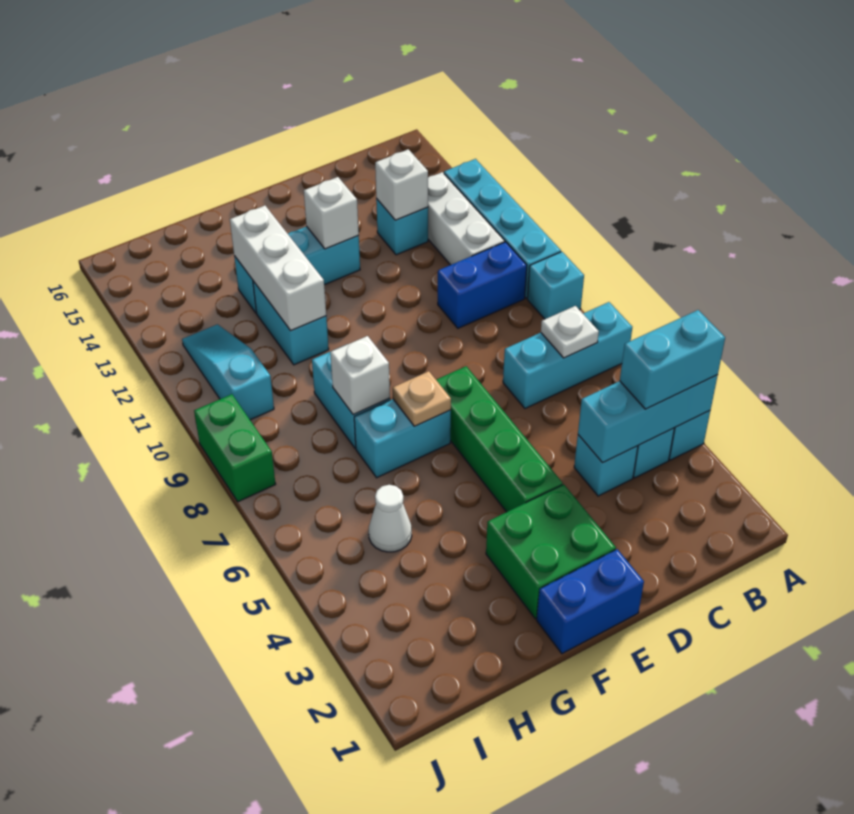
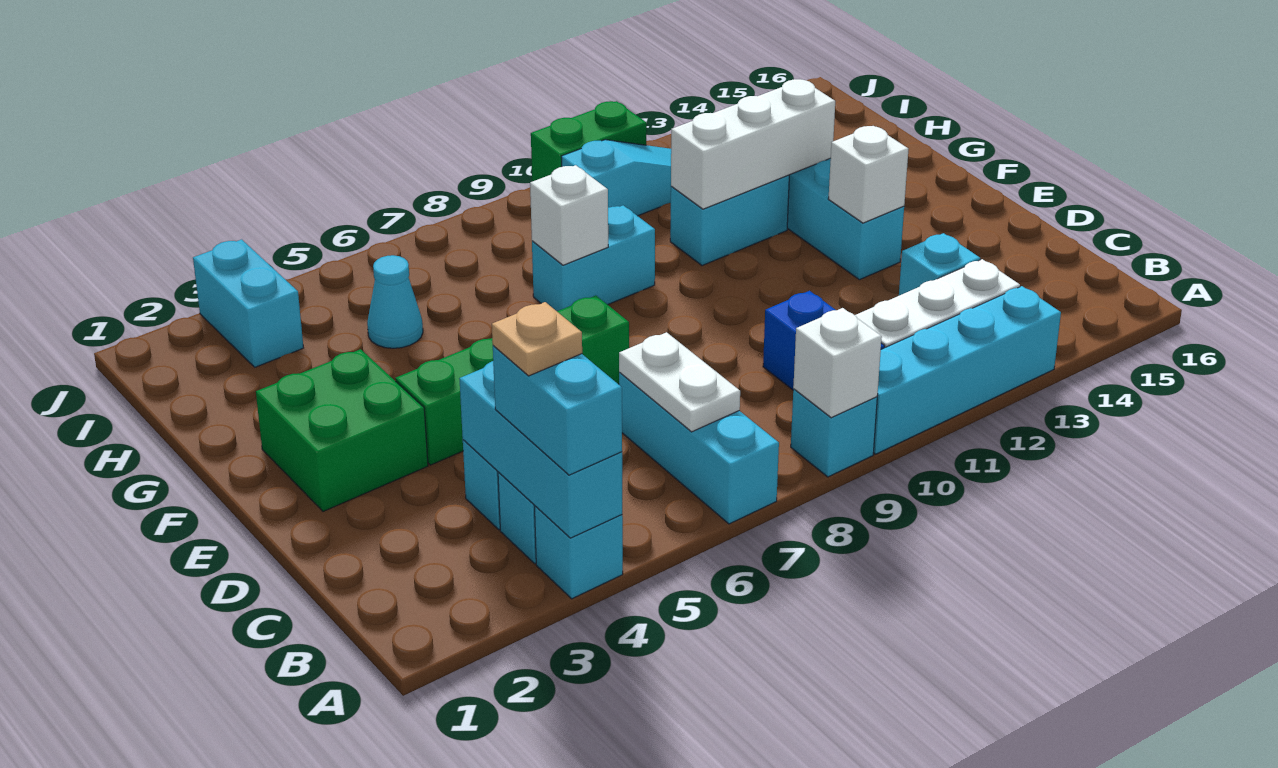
white 1x1 plate [541,306,599,358] -> white 1x2 plate [619,332,740,432]
white 1x1 brick [375,149,428,220] -> white 1x1 brick moved to [793,308,882,418]
blue 1x2 brick [537,549,644,654] -> none
cyan 1x2 brick [354,399,451,478] -> cyan 1x2 brick moved to [193,239,303,367]
tan 1x1 plate [393,371,451,426] -> tan 1x1 plate moved to [492,302,582,376]
white 1x1 cone [369,485,412,552] -> cyan 1x1 cone [367,255,423,348]
green 1x2 brick [194,394,276,502] -> green 1x2 brick moved to [531,101,647,181]

